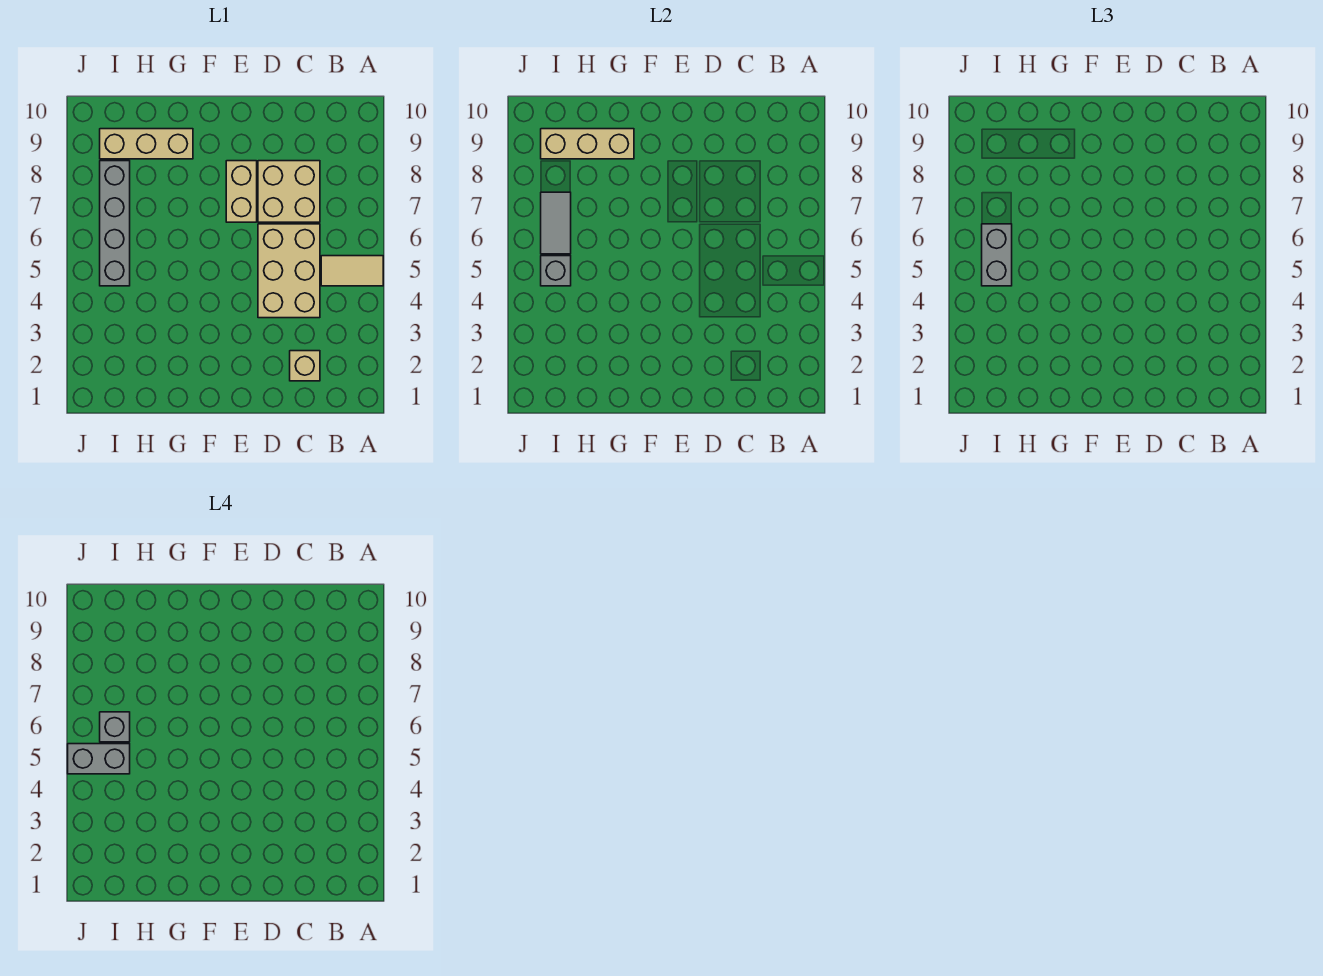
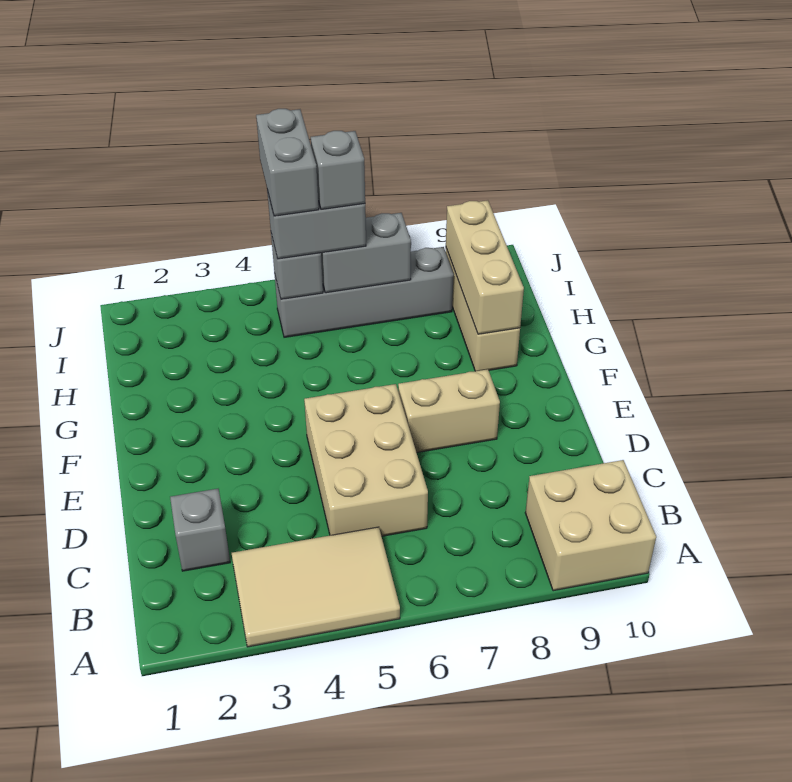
tan 1x2 tile [321,256,383,286] -> tan 2x3 tile [232,527,400,647]
tan 1x1 brick [290,351,320,381] -> grey 1x1 brick [170,489,230,571]
tan 2x3 brick [258,224,320,318] -> tan 2x3 brick turned to [304,384,428,536]
tan 2x2 brick [258,161,320,222] -> tan 2x2 brick moved to [525,460,656,591]
grey 1x2 tile [541,192,571,254] -> grey 1x2 brick [321,213,411,293]

